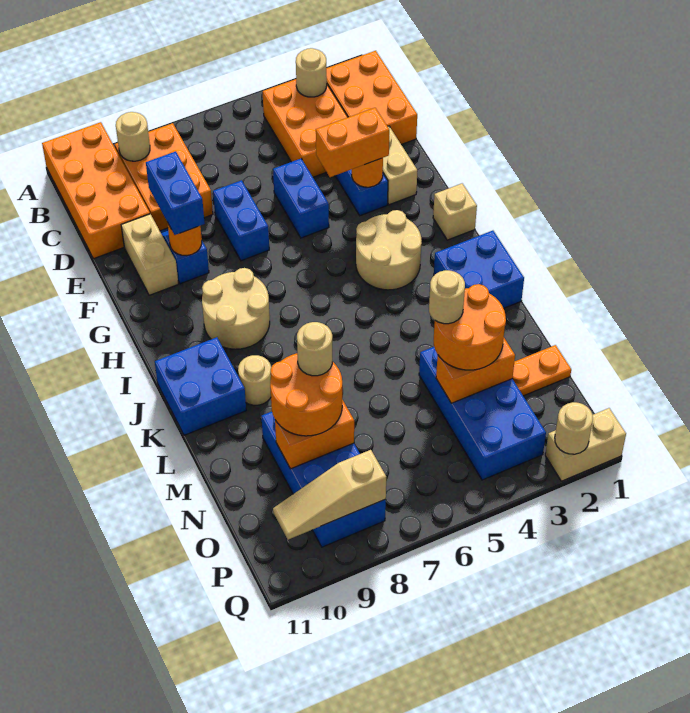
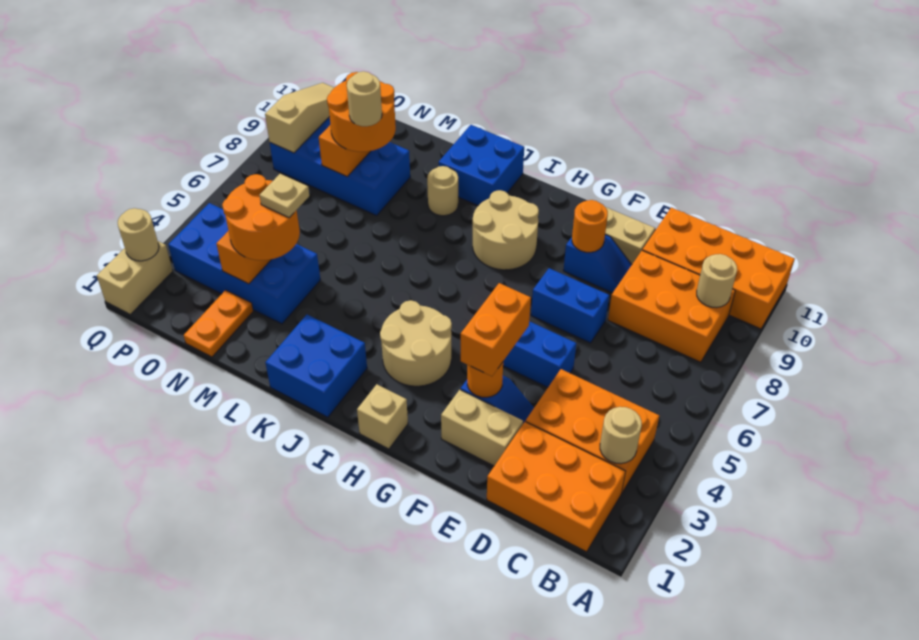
blue 1x2 brick [146,151,205,235] -> none
tan 1x1 round brick [429,270,465,324] -> tan 1x1 plate [259,174,309,218]

